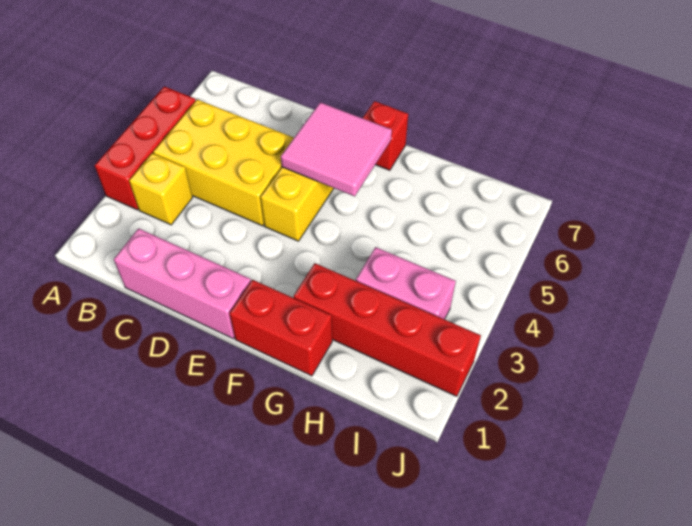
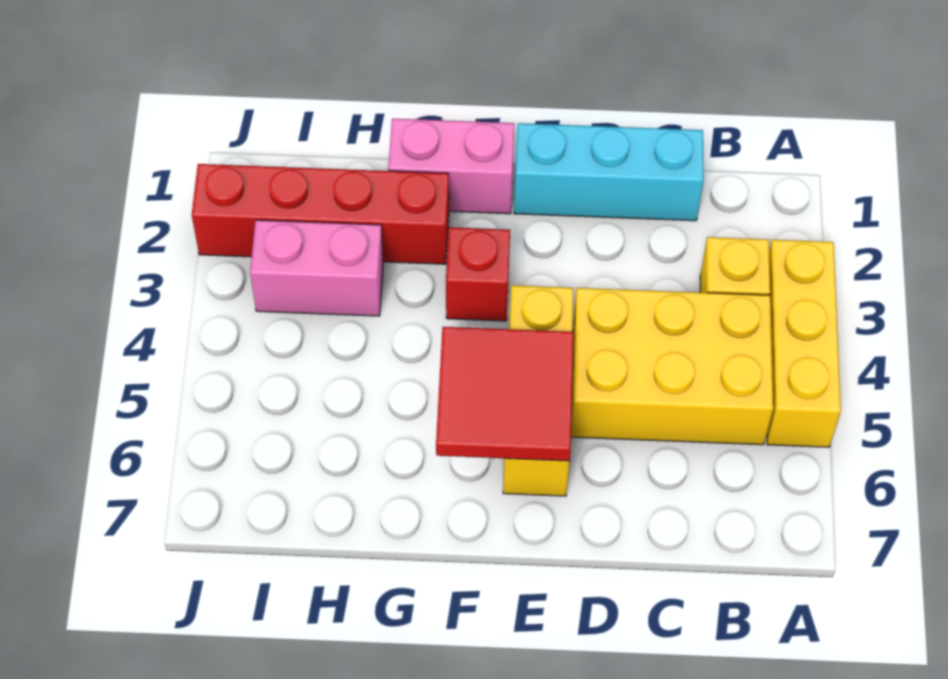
red 1x3 brick [95,86,196,210] -> yellow 1x3 brick [767,240,841,447]
pink 1x3 brick [114,228,251,339] -> cyan 1x3 brick [514,123,704,221]
pink 2x2 tile [281,102,392,196] -> red 2x2 tile [436,327,573,461]
red 1x2 brick [230,280,332,376] -> pink 1x2 brick [388,119,514,214]
red 1x1 brick [363,101,408,170] -> red 1x1 brick moved to [446,227,510,321]

